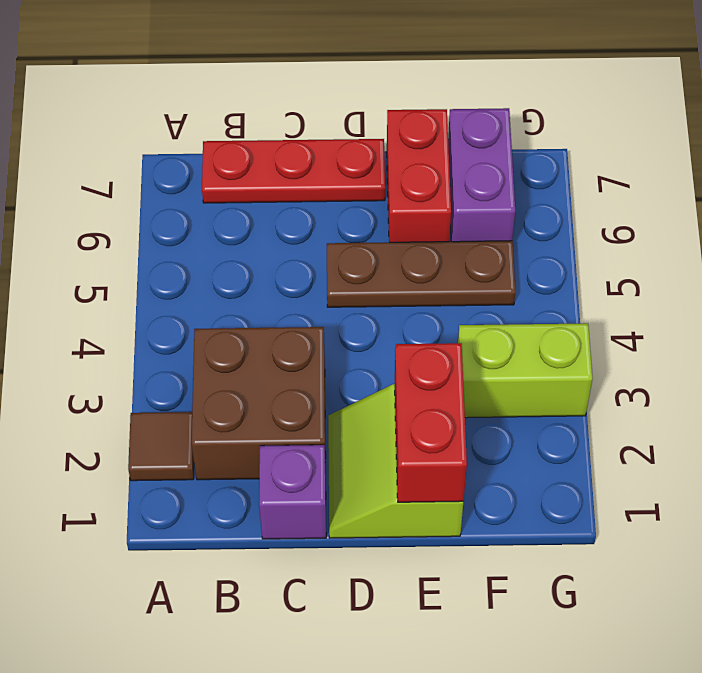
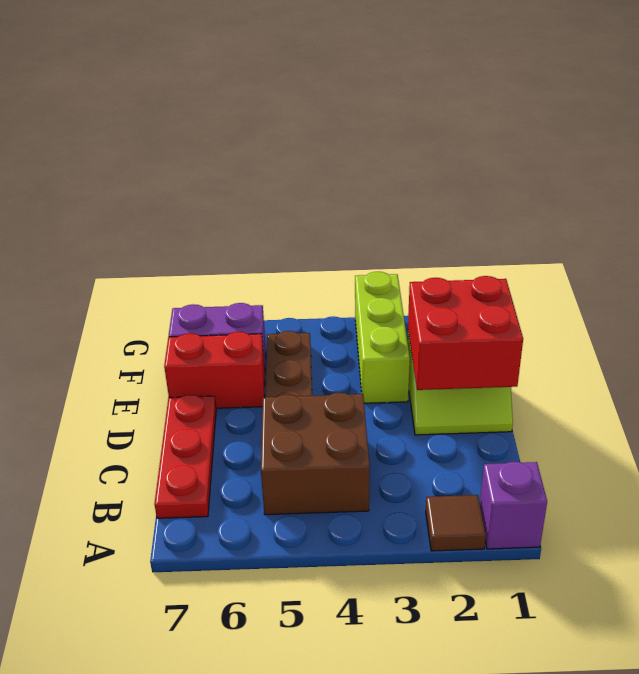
brown 2x2 brick [191,327,326,480] -> brown 2x2 brick moved to [261,393,370,515]
purple 1x1 brick [259,445,326,539] -> purple 1x1 brick moved to [480,462,547,549]
red 1x2 brick [395,343,467,502] -> red 2x2 brick [408,276,523,390]
lime 1x2 brick [458,323,593,418] -> lime 1x3 brick [355,272,410,403]

